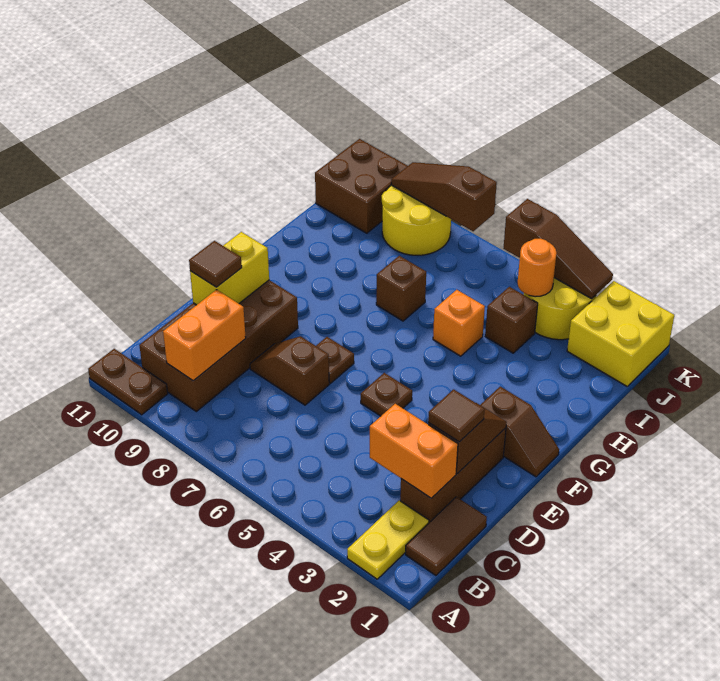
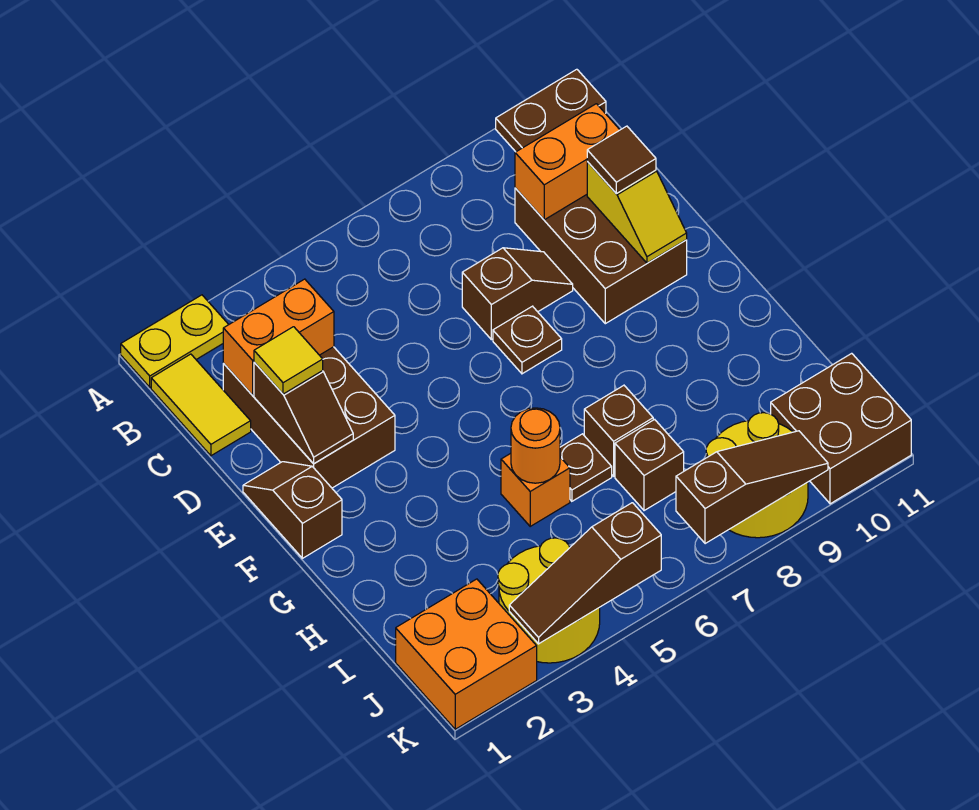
yellow 1x2 plate [347,500,429,579] -> yellow 1x2 plate turned to [121,295,229,387]
brown 1x2 tile [406,497,487,575] -> yellow 1x2 tile [151,354,251,456]
brown 2x4 brick [139,280,298,411] -> brown 2x3 brick [515,188,687,324]
orange 1x2 brick [163,290,246,381] -> orange 1x2 brick turned to [515,104,620,220]
brown 1x3 brick [400,428,506,522] -> brown 2x3 brick [223,347,395,488]
brown 1x1 tile [428,389,485,442] -> yellow 1x1 tile [254,327,323,394]
yellow 1x2 brick [190,232,269,305] -> yellow 1x2 slope [587,162,687,263]
brown 1x1 plate [361,373,412,416] -> brown 1x1 plate moved to [560,434,612,501]
brown 1x2 slope [481,387,559,477] -> brown 1x2 slope turned to [243,462,342,558]
brown 1x1 brick [485,287,538,353] -> brown 1x1 brick moved to [615,419,684,511]
yellow 2x2 brick [567,281,674,386] -> orange 2x2 brick [396,579,537,729]
orange 1x1 round brick [518,238,557,297] -> orange 1x1 round brick moved to [511,408,560,483]

